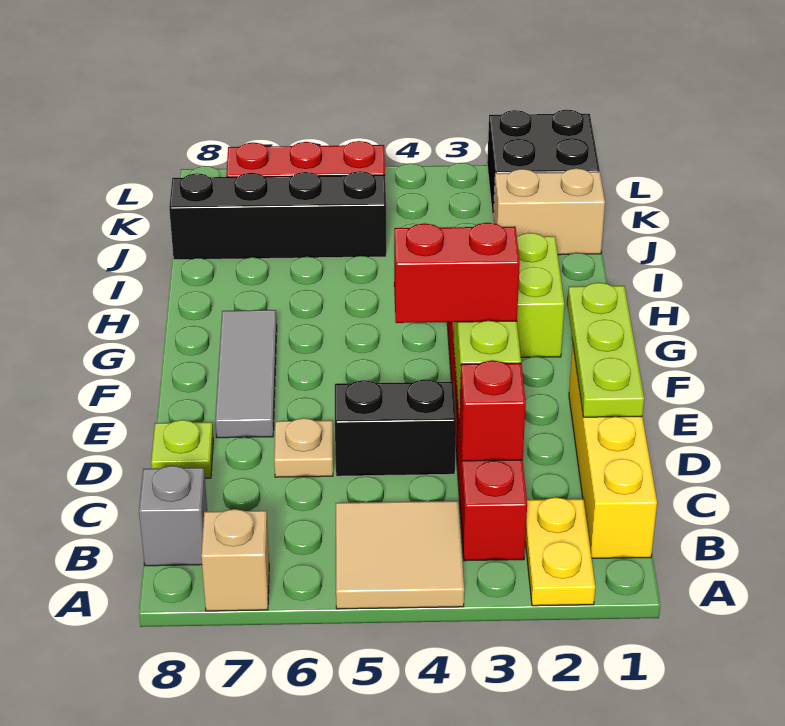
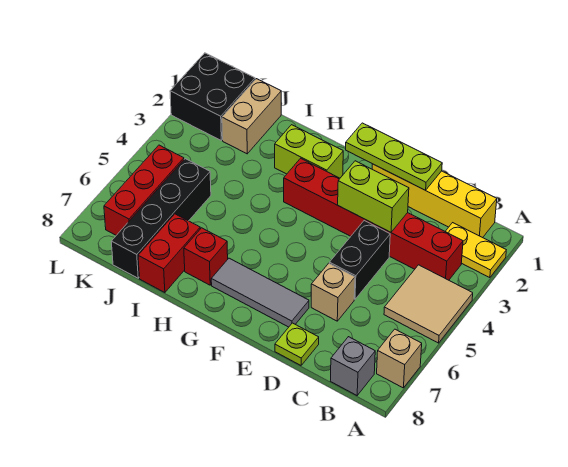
red 1x1 brick [459,360,526,461] -> red 1x1 brick moved to [184,228,228,285]
tan 1x1 plate [274,418,333,477] -> tan 1x1 brick [311,263,355,321]
red 1x2 brick [394,223,520,323] -> red 1x2 brick moved to [138,214,200,293]

